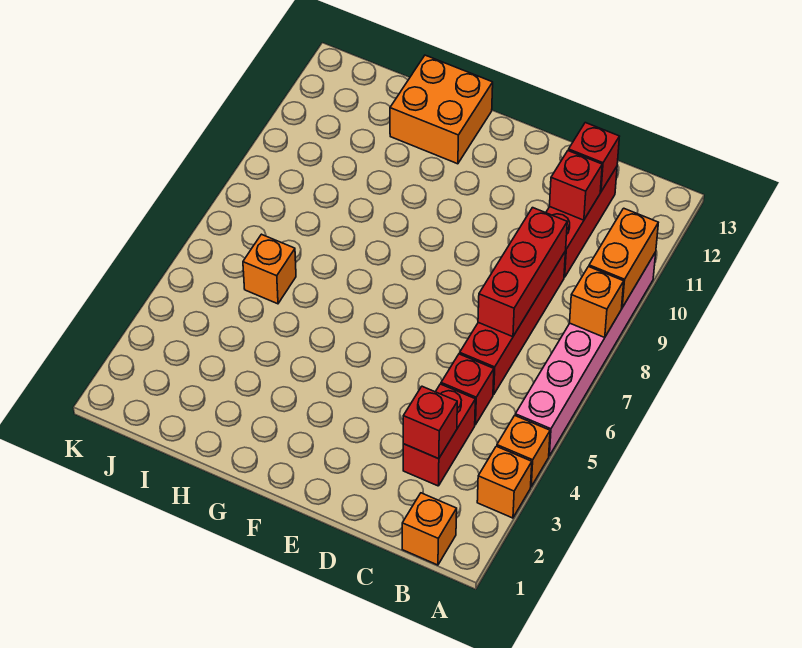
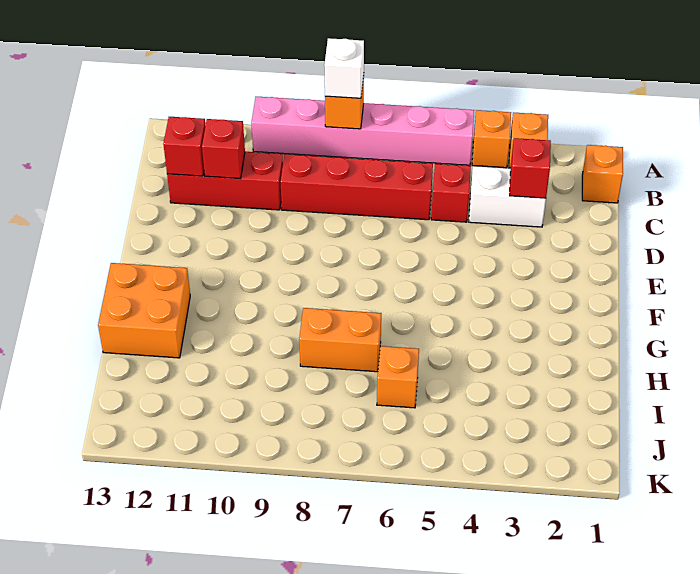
none -> white 1x1 brick [324,38,364,98]
orange 1x2 brick [589,208,658,308] -> orange 1x2 brick moved to [299,308,381,372]
red 1x2 brick [403,384,475,486] -> white 1x2 brick [469,166,546,227]
red 1x3 brick [478,208,567,337] -> none

